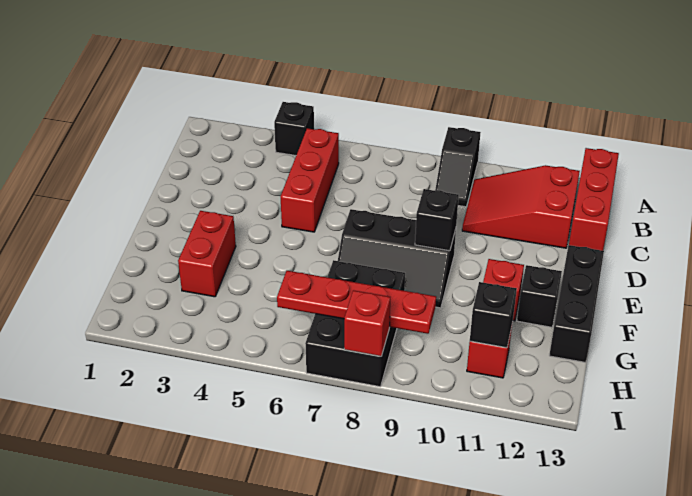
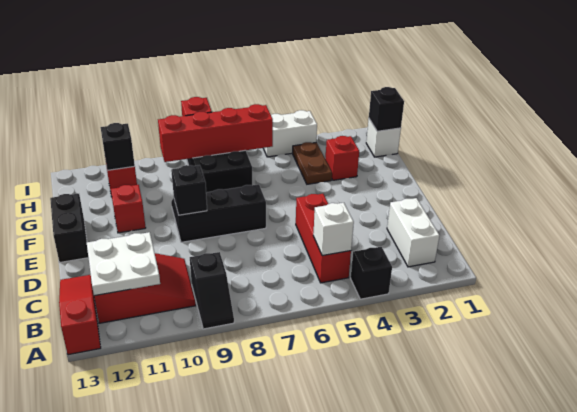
black 1x2 slope [435,127,481,207] -> black 1x2 slope turned to [190,252,234,329]
red 1x3 brick [569,148,619,251] -> red 1x3 slope [59,275,101,355]
none -> white 1x2 brick [387,198,439,267]
none -> white 1x1 brick [313,203,354,256]
none -> white 2x2 plate [87,232,160,296]
black 1x3 brick [549,245,604,362] -> black 1x2 brick [50,194,88,262]
red 1x2 brick [178,211,236,297] -> red 1x1 brick [325,136,359,180]
black 1x1 brick [517,265,562,327] -> black 1x1 brick moved to [369,87,404,131]
none -> brown 1x2 plate [293,142,332,184]
none -> white 1x1 brick [366,119,401,157]
red 1x4 plate [277,271,436,334] -> red 1x4 brick [158,104,273,162]
none -> white 1x2 brick [263,110,317,157]

